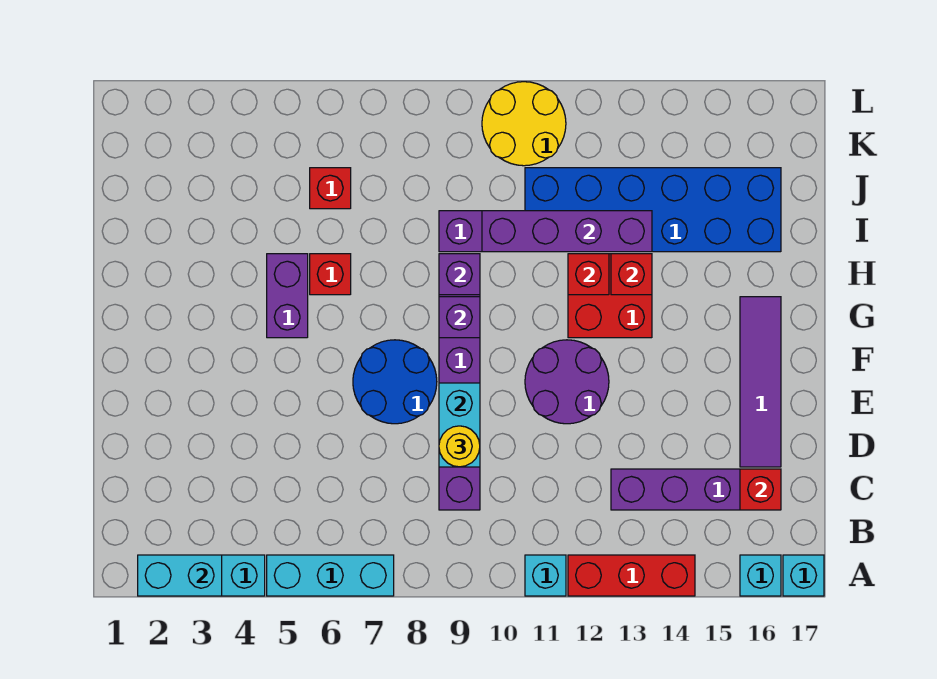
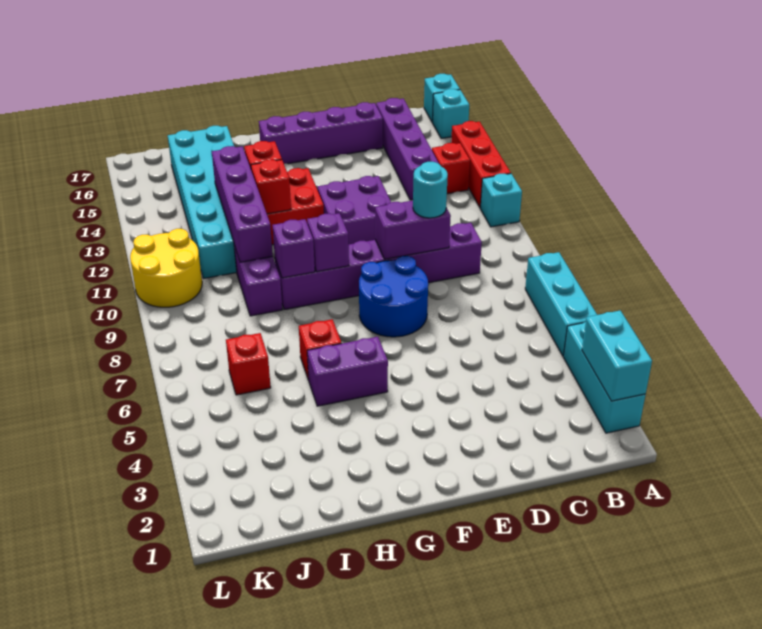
red 1x1 brick [740,469,781,510] -> red 1x1 brick moved to [432,143,470,194]
cyan 1x2 brick [439,383,480,467] -> purple 1x2 brick [375,200,451,259]
yellow 1x1 round brick [439,426,480,467] -> cyan 1x1 round brick [413,162,448,218]
purple 1x4 tile [740,297,781,467] -> purple 1x4 brick [259,102,383,164]
purple 2x2 round brick [525,340,609,424] -> purple 2x2 brick [318,176,391,244]
blue 2x6 brick [525,168,781,252] -> cyan 2x6 brick [168,126,237,279]

